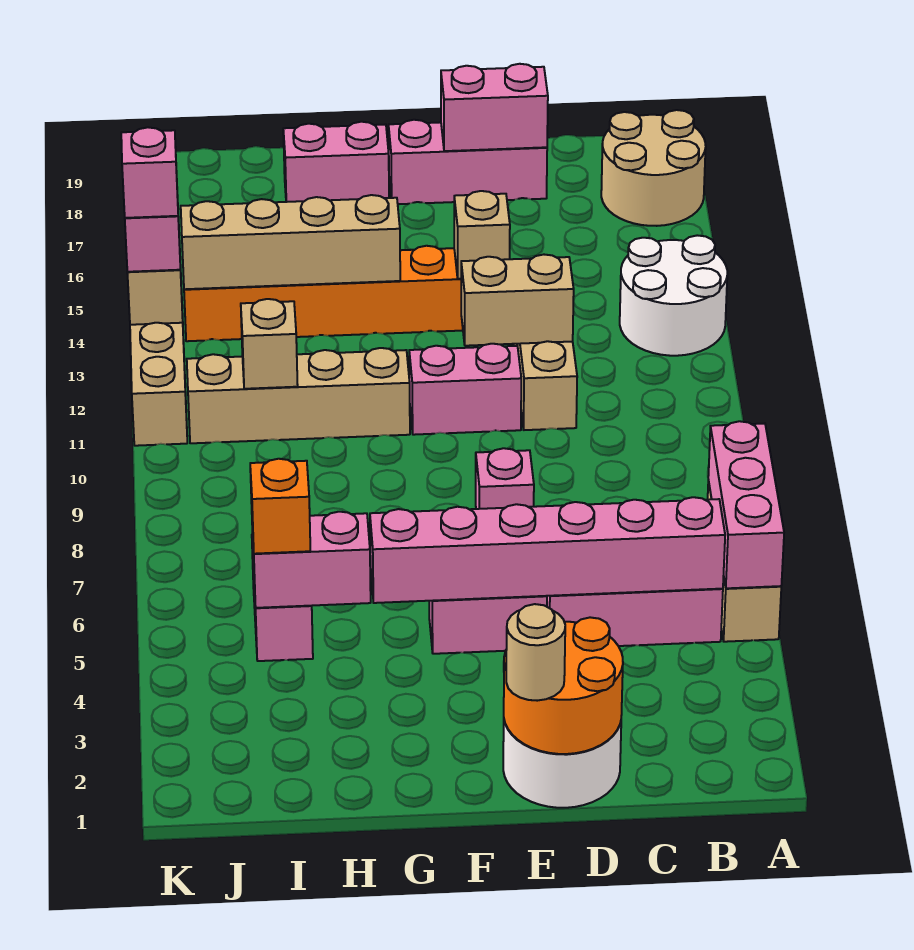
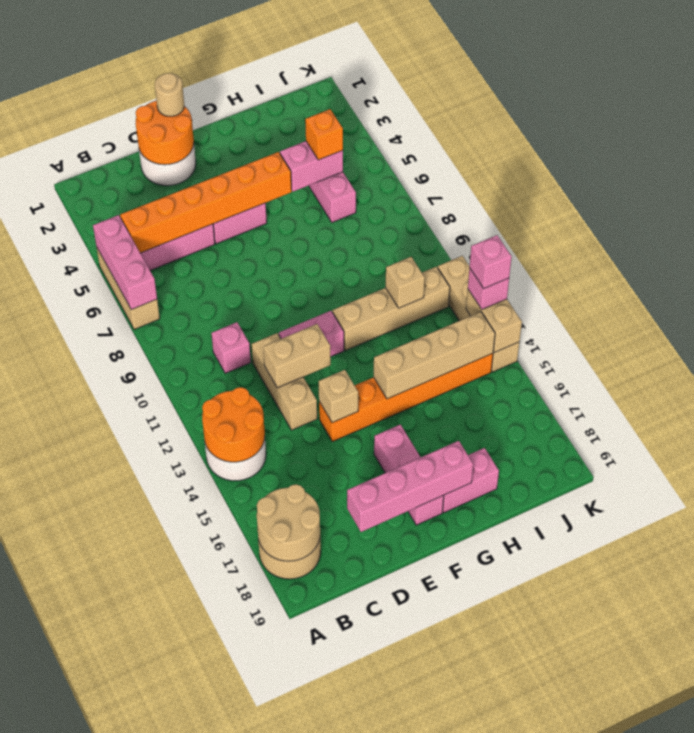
none -> orange 2x2 round brick [202,387,265,462]
none -> tan 2x2 round brick [257,484,320,561]
pink 1x6 brick [370,497,725,603] -> orange 1x6 brick [120,152,292,253]
pink 1x3 brick [389,120,547,204] -> pink 1x3 brick turned to [374,424,444,525]
pink 1x2 brick [441,64,548,151] -> pink 1x4 brick [347,441,473,532]
pink 1x1 brick [476,448,534,509] -> pink 1x1 brick moved to [211,322,251,373]

